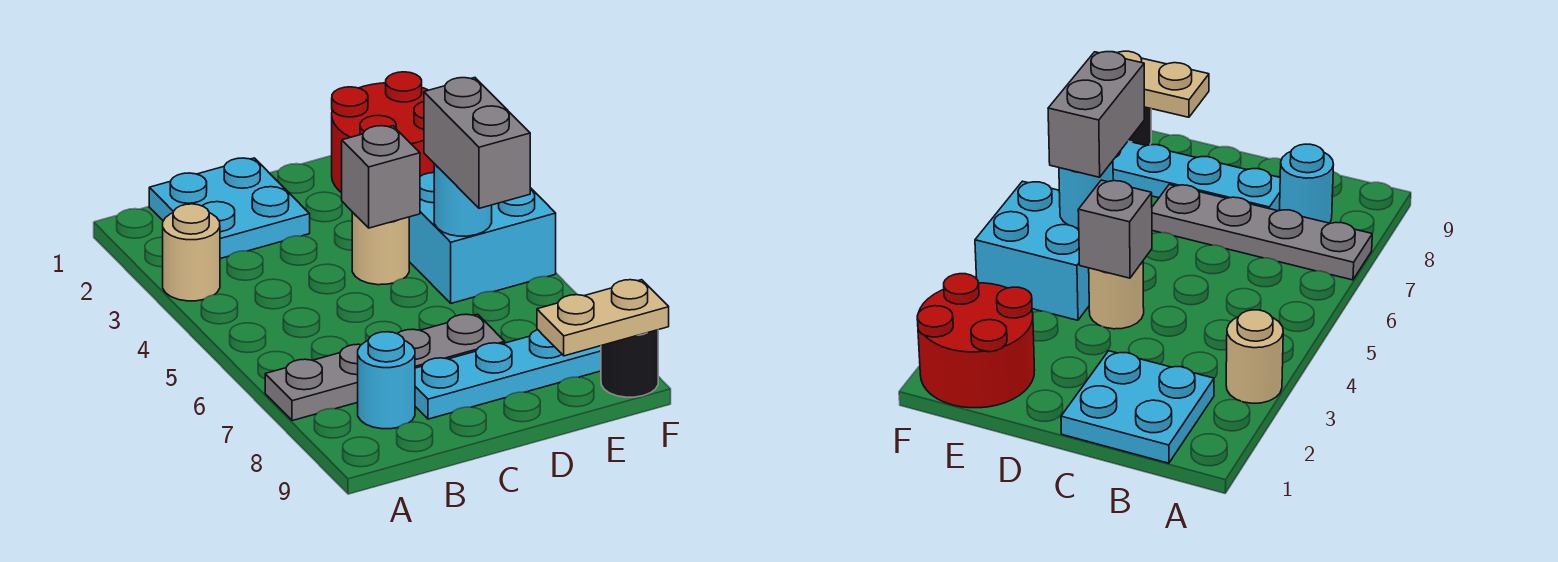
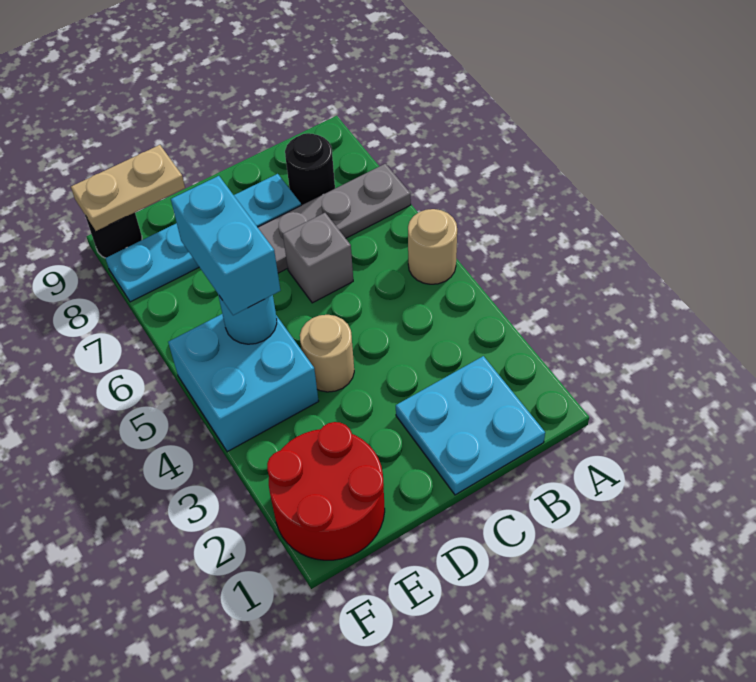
tan 1x1 round brick [163,204,220,301] -> tan 1x1 round brick moved to [408,209,457,284]
cyan 1x1 round brick [358,332,415,429] -> black 1x1 round brick [285,133,335,205]
grey 1x1 brick [342,126,420,228] -> grey 1x1 brick moved to [283,213,353,303]
grey 1x2 brick [424,78,530,208] -> cyan 1x2 brick [171,176,281,315]

